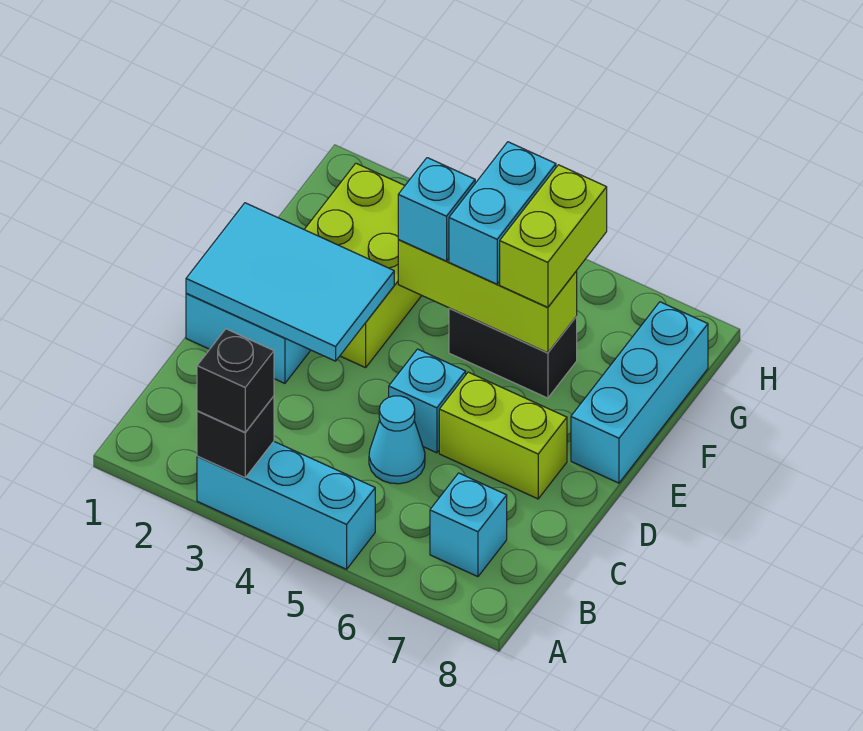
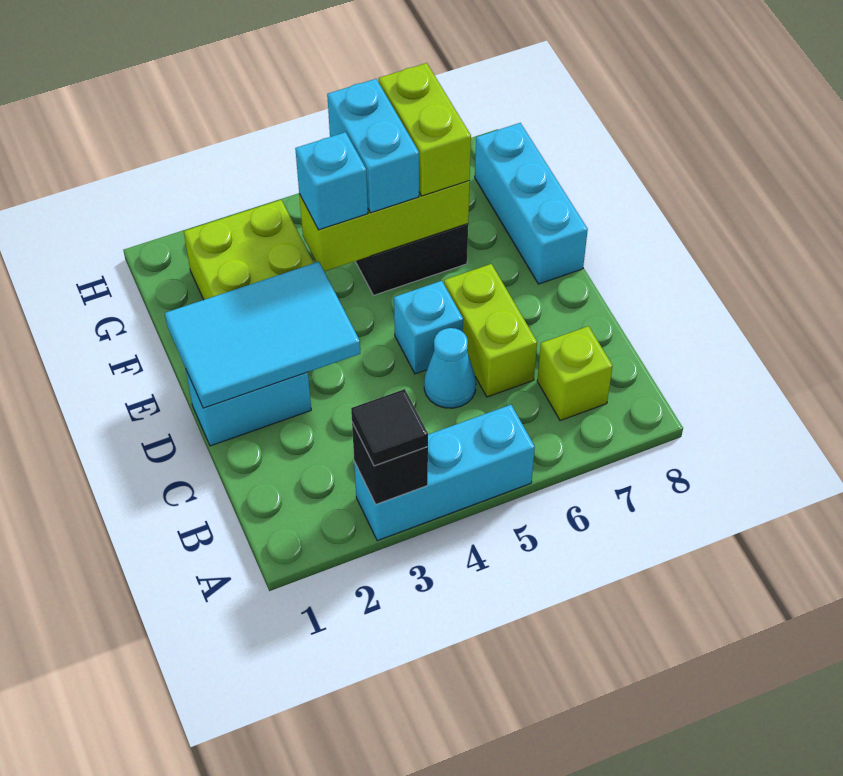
black 1x1 brick [197,329,274,432] -> black 1x1 tile [351,389,428,466]
cyan 1x1 brick [430,473,507,577] -> lime 1x1 brick [537,326,613,421]
lime 1x2 brick [439,372,567,499] -> lime 1x2 brick turned to [444,264,537,397]

